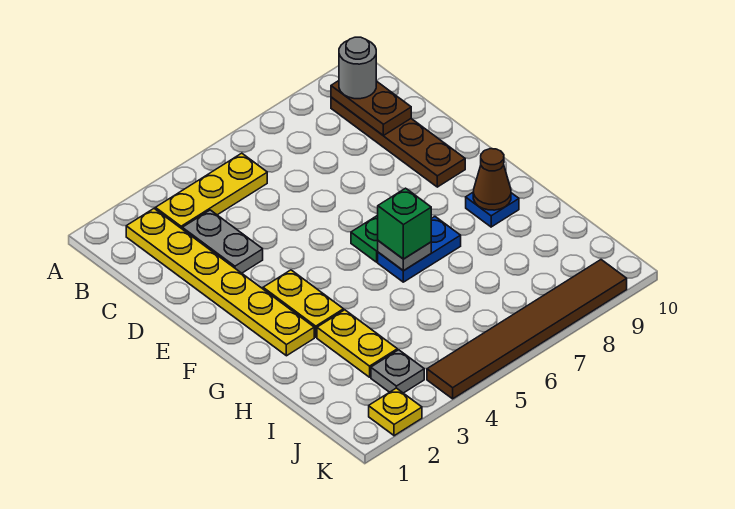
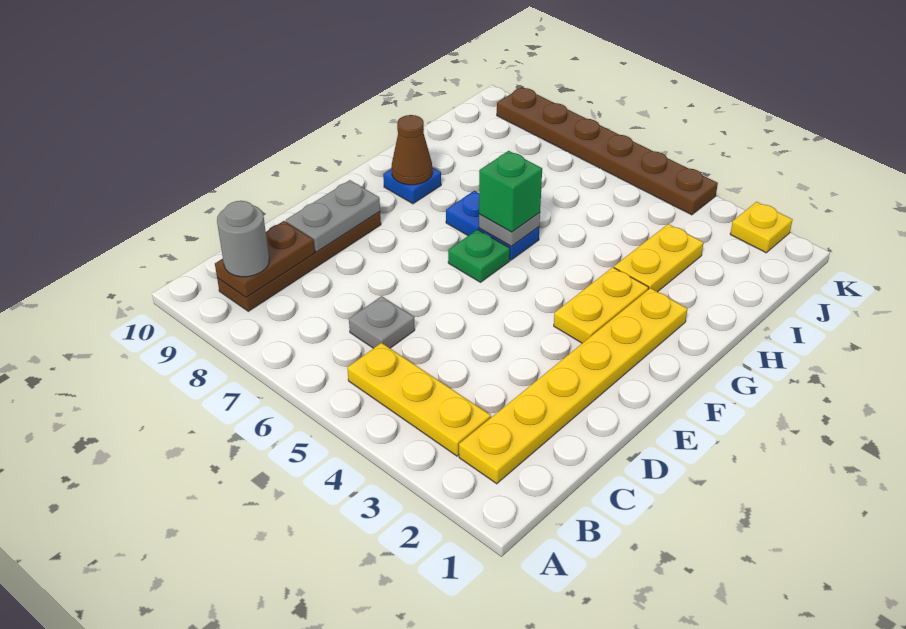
grey 1x2 plate [182,210,263,273] -> grey 1x2 plate moved to [286,180,380,252]
grey 1x1 plate [371,350,424,393] -> grey 1x1 plate moved to [349,296,415,348]
brown 1x6 tile [427,260,627,399] -> brown 1x6 plate [497,87,718,215]

